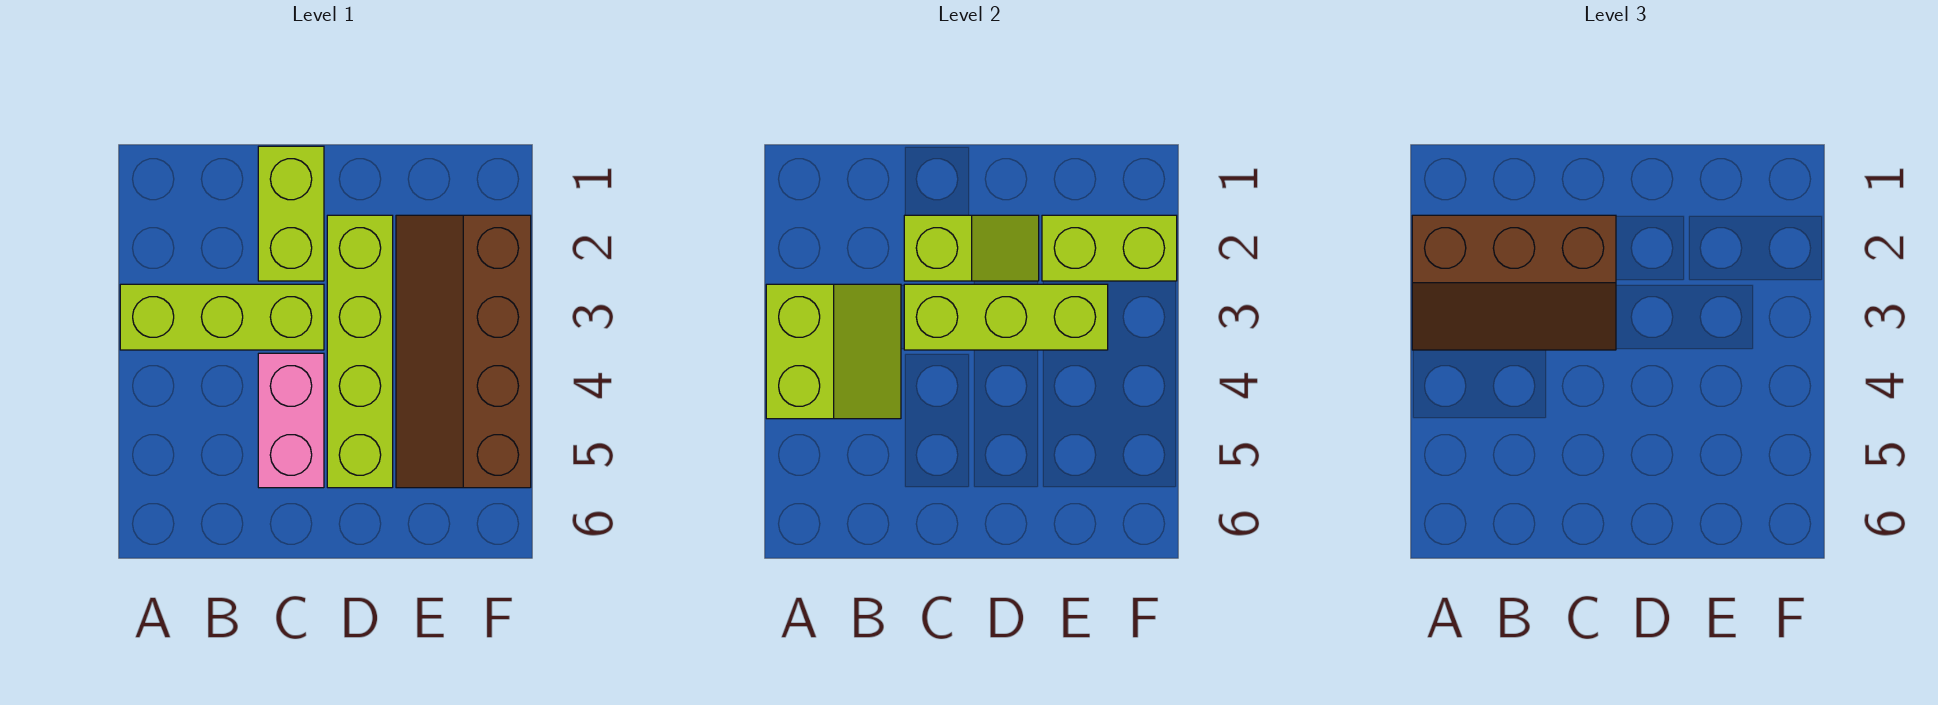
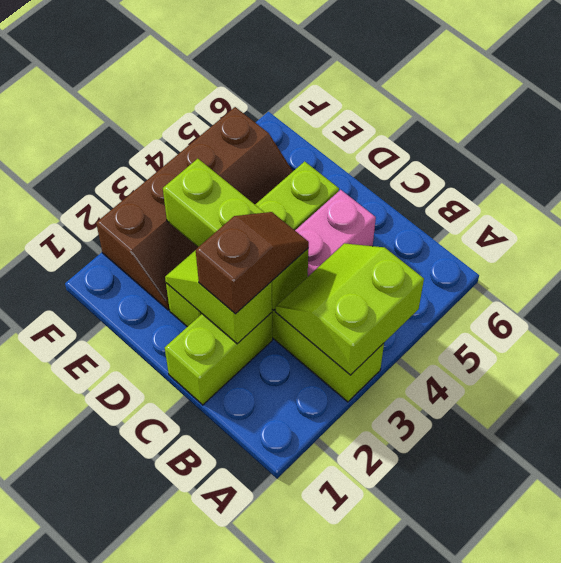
brown 2x3 slope [1412,215,1616,350] -> brown 1x2 slope [196,212,309,314]
lime 1x2 brick [1042,215,1177,281] -> none

